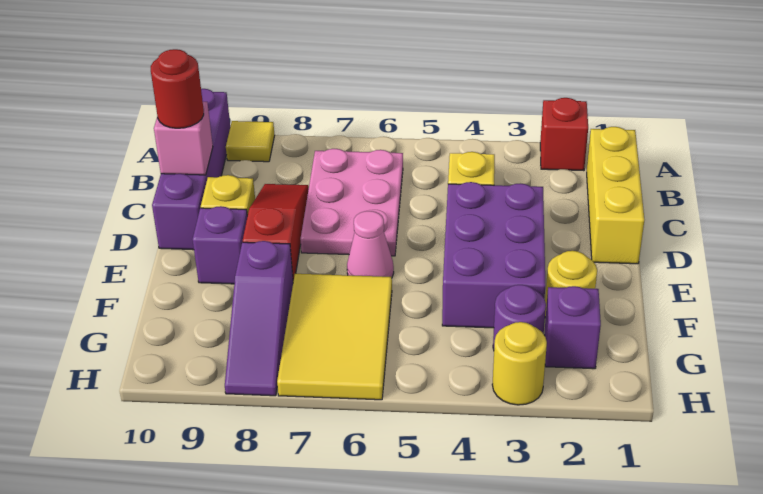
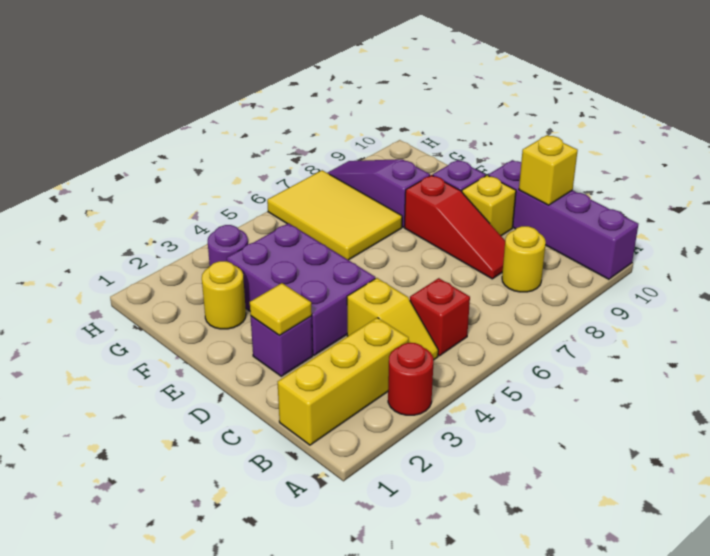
red 1x1 brick [540,98,588,171] -> red 1x1 brick moved to [410,278,470,356]
yellow 1x1 tile [226,121,275,162] -> yellow 1x1 tile moved to [250,283,312,336]
yellow 1x3 brick [587,127,644,264] -> yellow 1x3 brick turned to [278,318,409,445]
pink 2x3 plate [300,149,403,256] -> none
pink 1x1 brick [154,102,213,175] -> yellow 1x1 brick [519,135,578,205]
red 1x1 round brick [151,49,204,128] -> red 1x1 round brick moved to [388,343,433,415]
pink 1x1 cone [347,211,394,277] -> none
purple 1x1 brick [545,286,601,369] -> purple 1x1 brick moved to [251,316,313,376]
yellow 1x1 round brick [492,322,547,405] -> yellow 1x1 round brick moved to [502,226,546,292]

